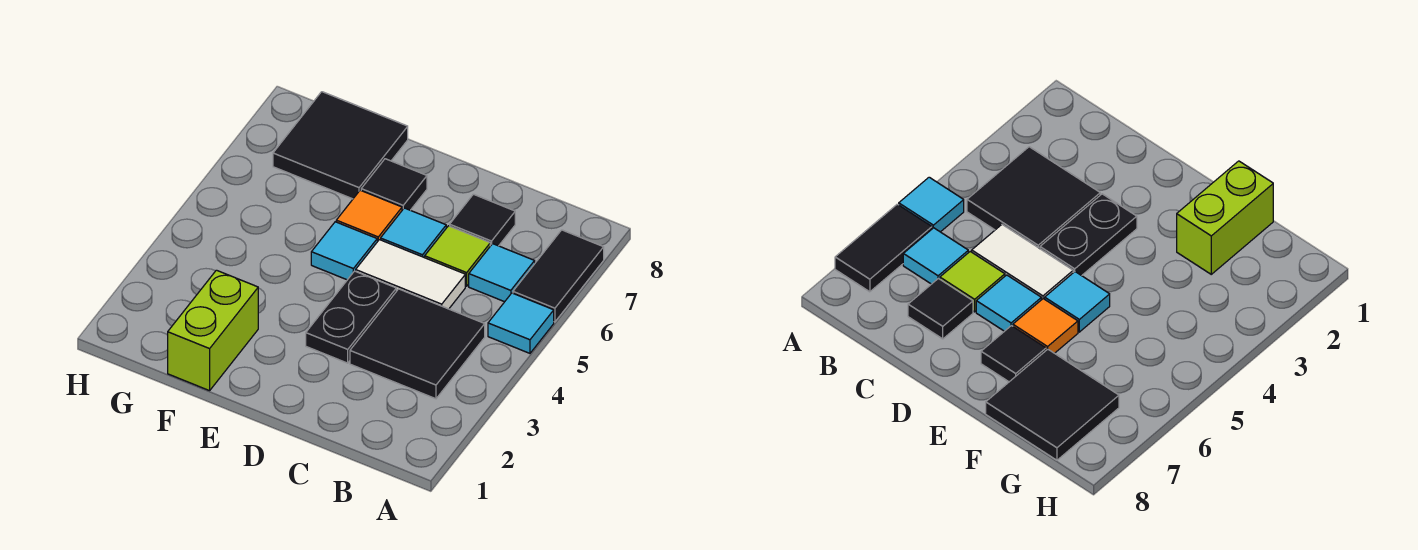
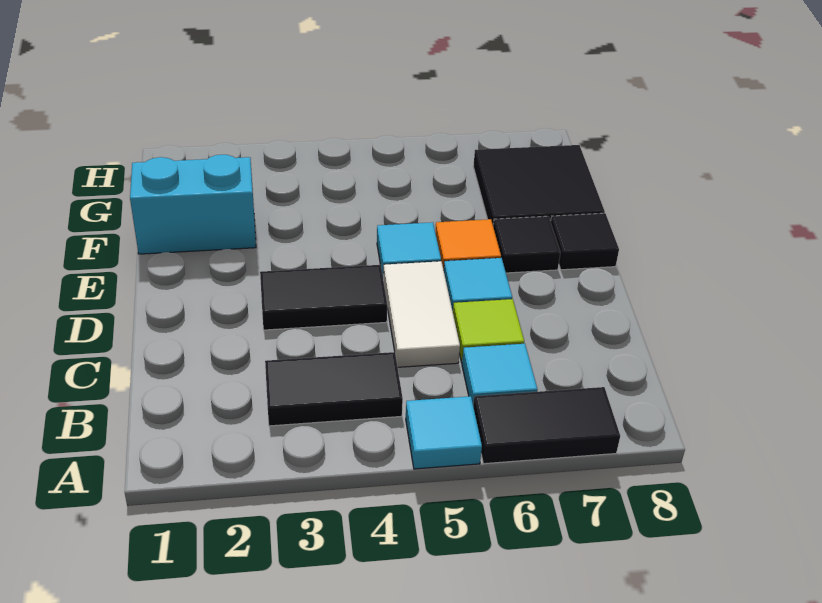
black 2x2 tile [350,289,485,399] -> black 1x2 tile [265,352,403,426]
black 1x1 tile [450,194,515,246] -> black 1x1 tile moved to [551,213,619,270]
black 1x2 plate [306,271,396,363] -> black 1x2 tile [260,265,387,330]
lime 1x2 brick [168,270,258,391] -> cyan 1x2 brick [130,155,256,254]

